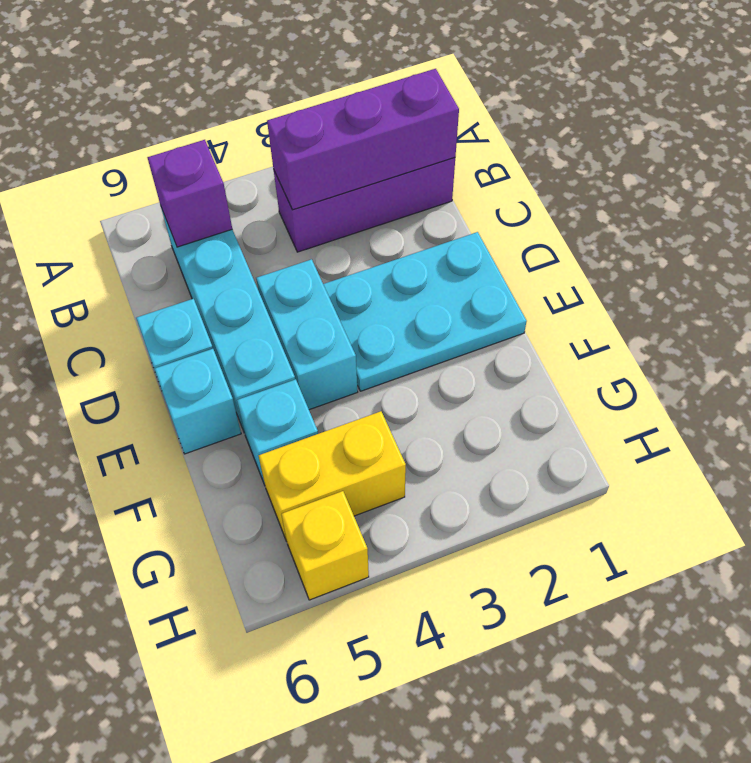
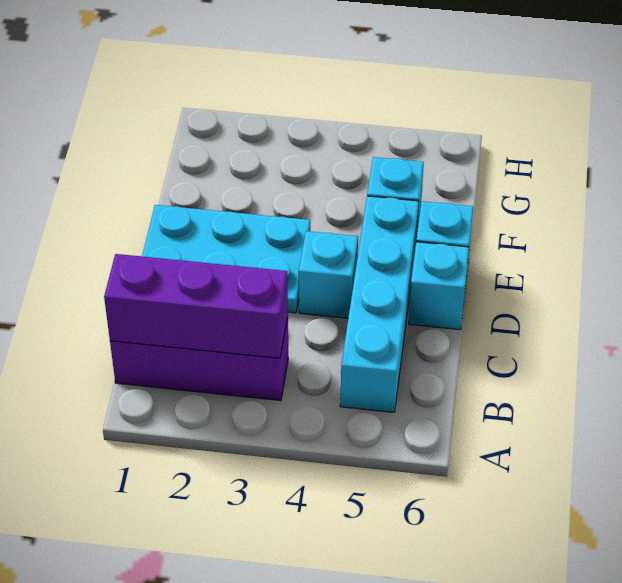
purple 1x1 brick [147,140,232,247] -> none
cyan 1x2 brick [256,259,358,410] -> cyan 1x1 brick [299,231,358,318]
yellow 1x2 brick [259,411,406,541] -> none
yellow 1x1 brick [281,491,369,600] -> none

